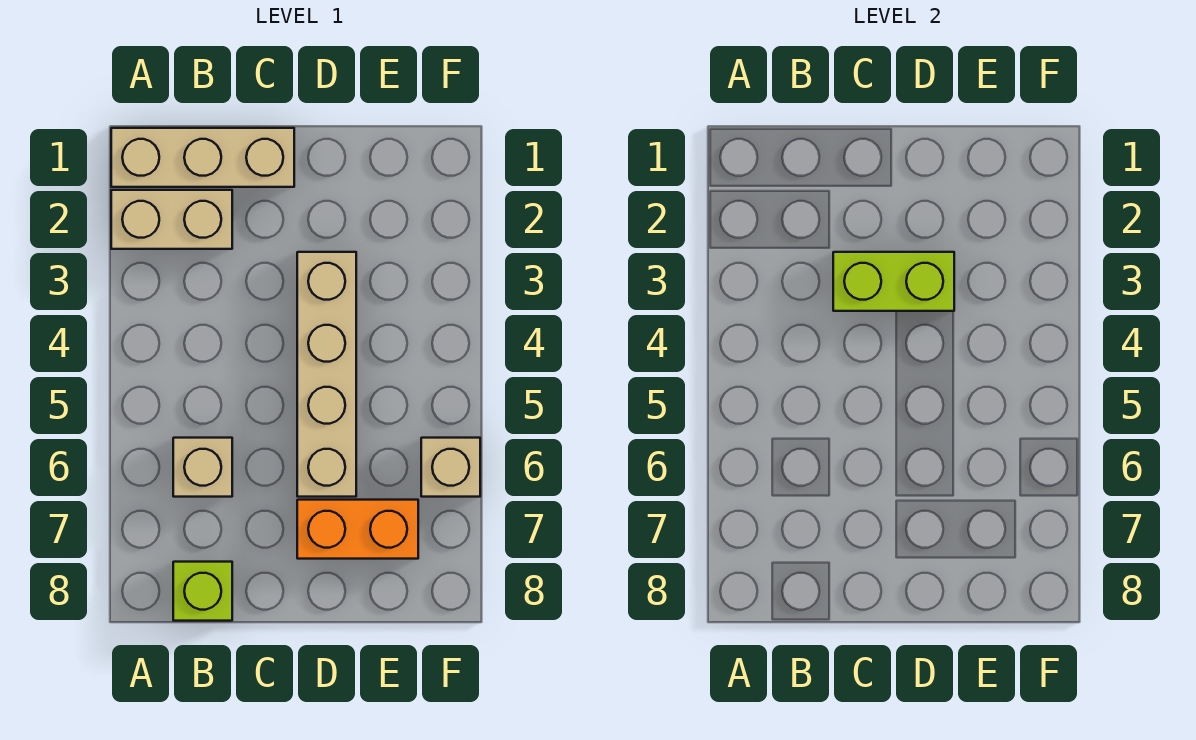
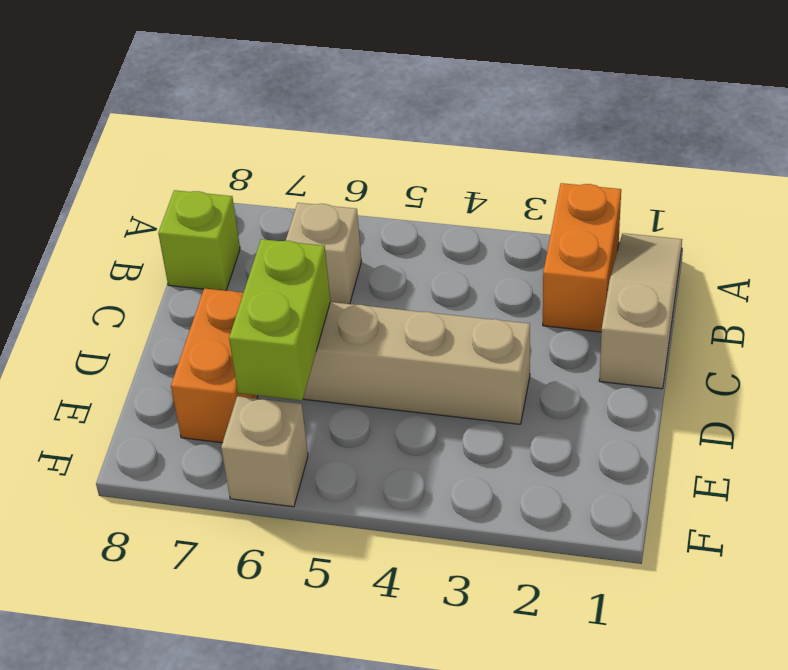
tan 1x3 brick [111,128,294,187] -> tan 1x3 slope [599,233,682,389]
tan 1x2 brick [111,190,232,249] -> orange 1x2 brick [543,183,621,332]
lime 1x2 brick [833,252,954,311] -> lime 1x2 brick moved to [229,239,330,401]

